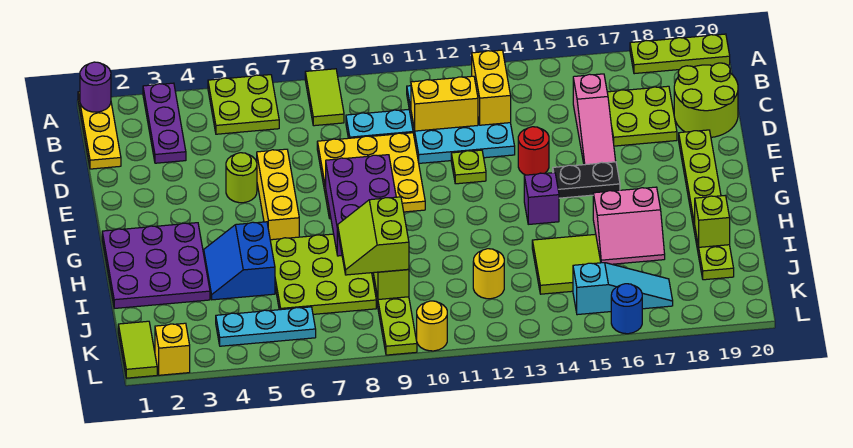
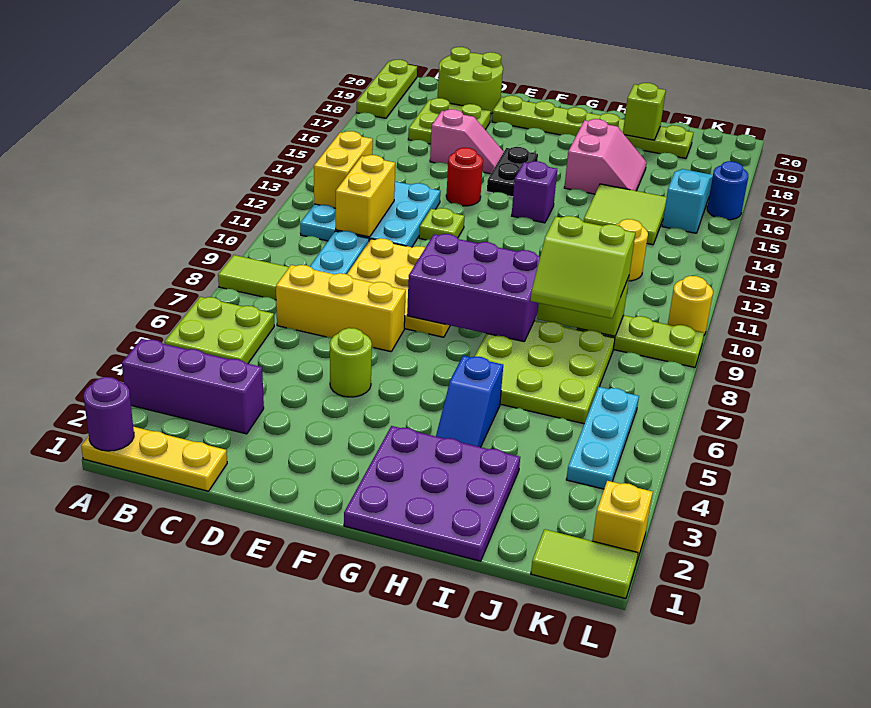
purple 1x3 plate [143,83,186,163] -> purple 1x3 brick [122,339,264,434]
yellow 1x2 brick [472,50,511,125] -> yellow 1x2 brick turned to [314,131,373,208]
pink 1x3 slope [573,74,616,165] -> pink 1x2 slope [430,109,504,174]
yellow 1x3 brick [257,149,299,240] -> yellow 1x3 brick moved to [276,265,406,352]
blue 2x2 slope [204,222,275,300] -> blue 1x2 slope [436,356,503,447]

